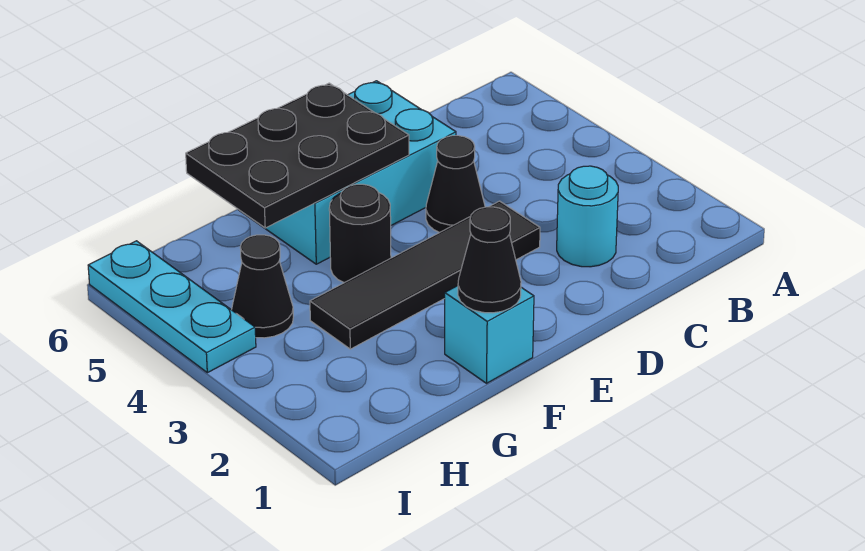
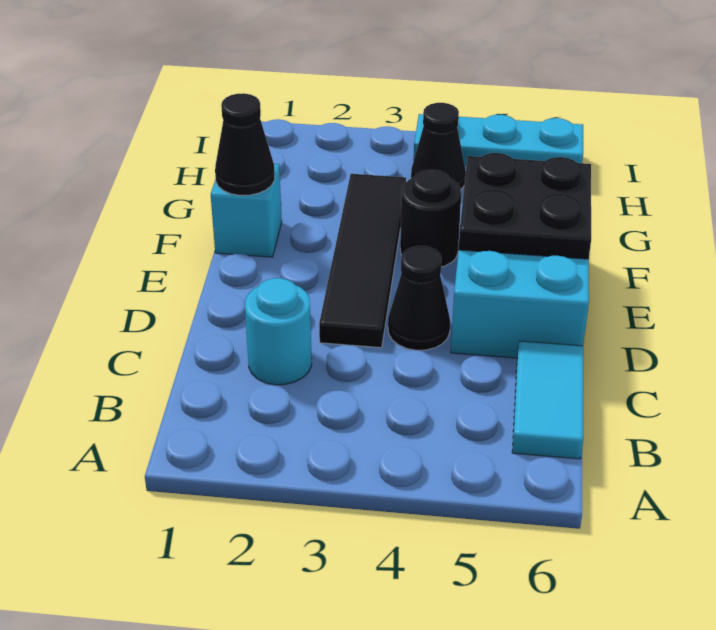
none -> cyan 1x2 tile [512,341,583,459]
black 2x3 plate [186,83,409,228] -> black 2x2 plate [459,153,591,259]

